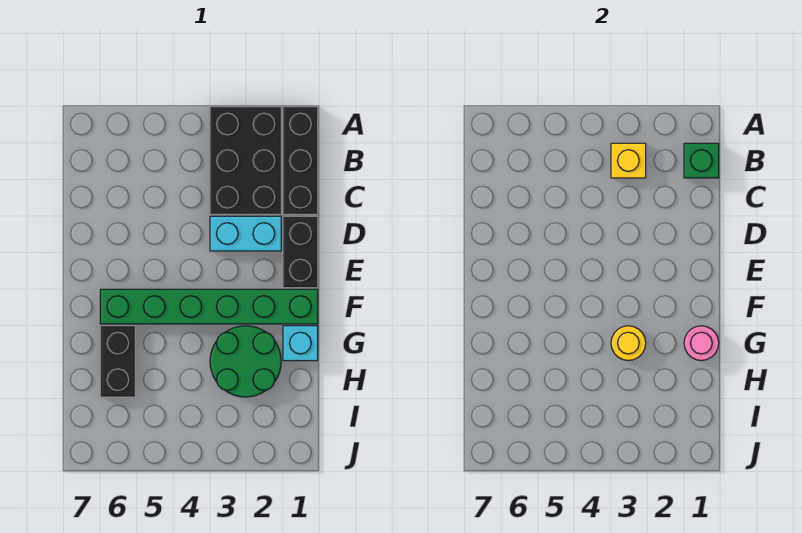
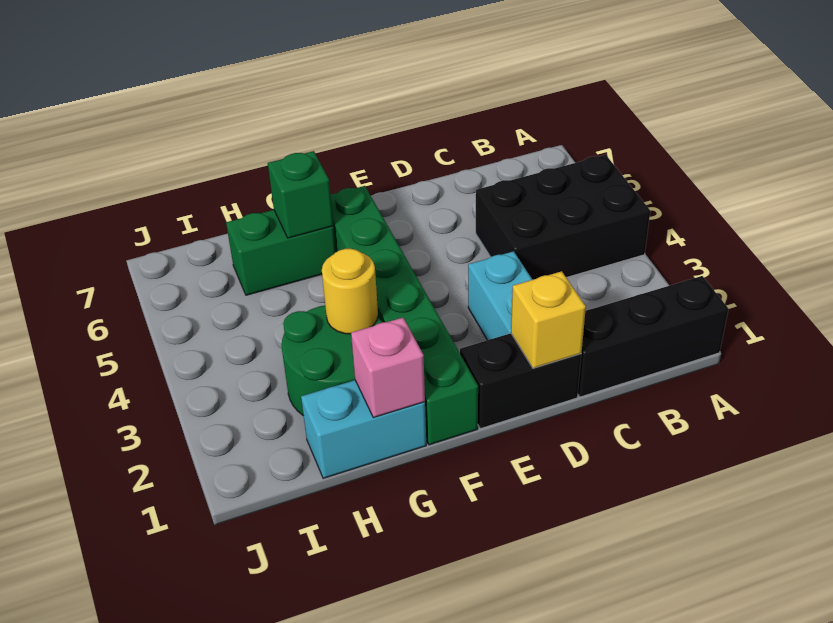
black 2x3 brick [210,107,281,214] -> black 2x3 brick moved to [476,155,650,280]
green 1x1 brick [684,143,719,178] -> green 1x1 brick moved to [268,151,333,238]
yellow 1x1 brick [611,143,646,178] -> yellow 1x1 brick moved to [511,271,586,368]
cyan 1x1 brick [283,326,318,361] -> cyan 1x2 brick [301,380,426,478]
pink 1x1 round brick [684,326,719,361] -> pink 1x1 brick [351,318,425,418]
black 1x2 brick [100,326,135,397] -> green 1x2 brick [226,210,336,295]

